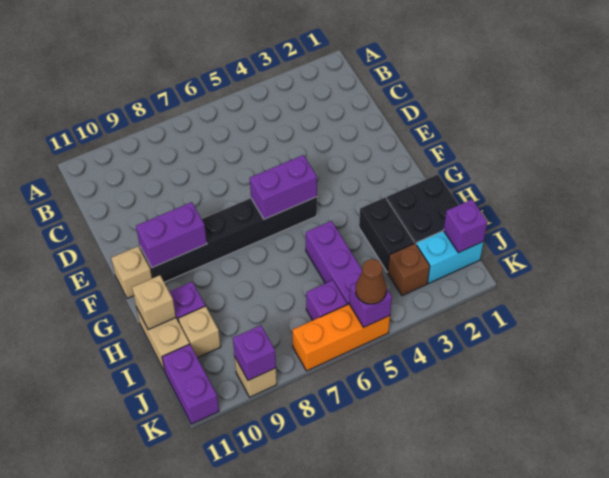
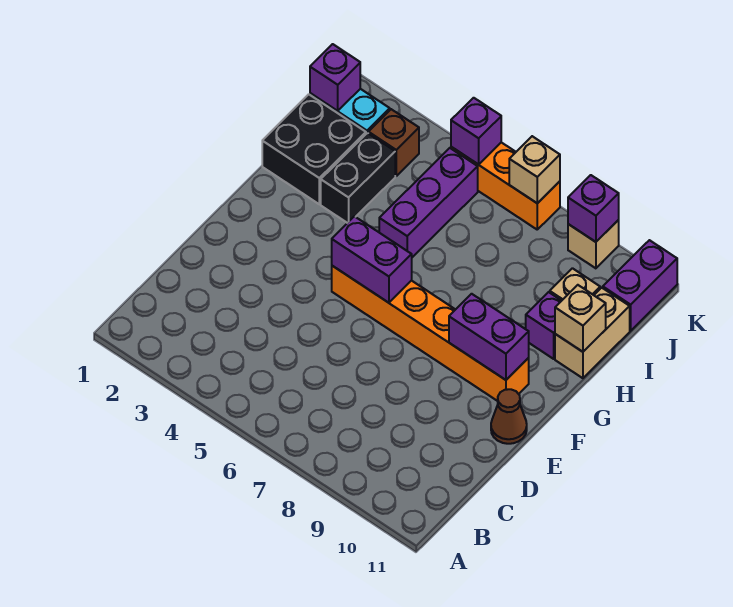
black 1x6 brick [140,197,317,282] -> orange 1x6 brick [332,266,529,401]
tan 1x1 brick [111,246,152,298] -> tan 1x1 brick moved to [509,136,560,203]
purple 1x1 brick [306,280,347,320] -> none
brown 1x1 cone [356,259,387,304] -> brown 1x1 cone moved to [491,389,527,444]

